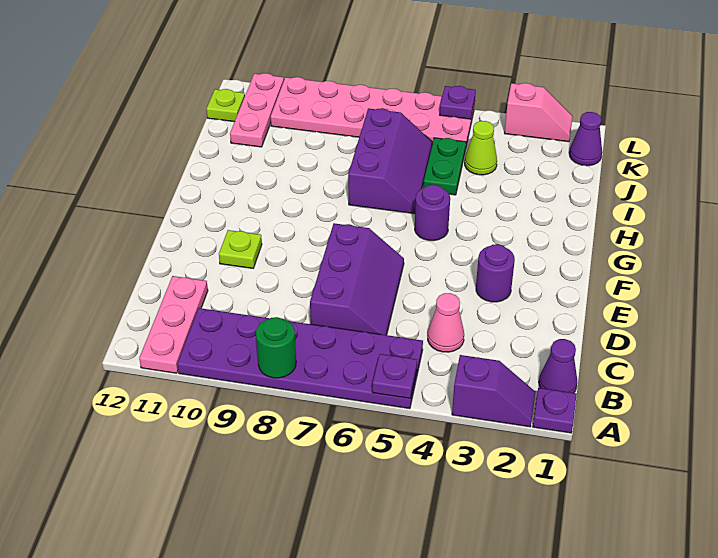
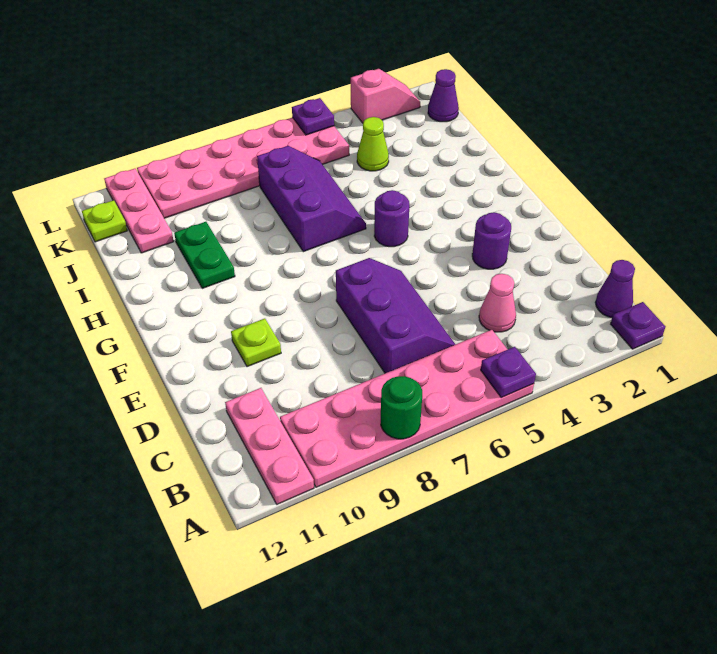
purple 1x2 slope [452,355,535,427] -> none
purple 2x6 plate [177,308,423,409] -> pink 2x6 plate [280,330,534,487]
green 1x2 plate [423,138,466,195] -> green 1x2 plate moved to [174,222,235,288]

